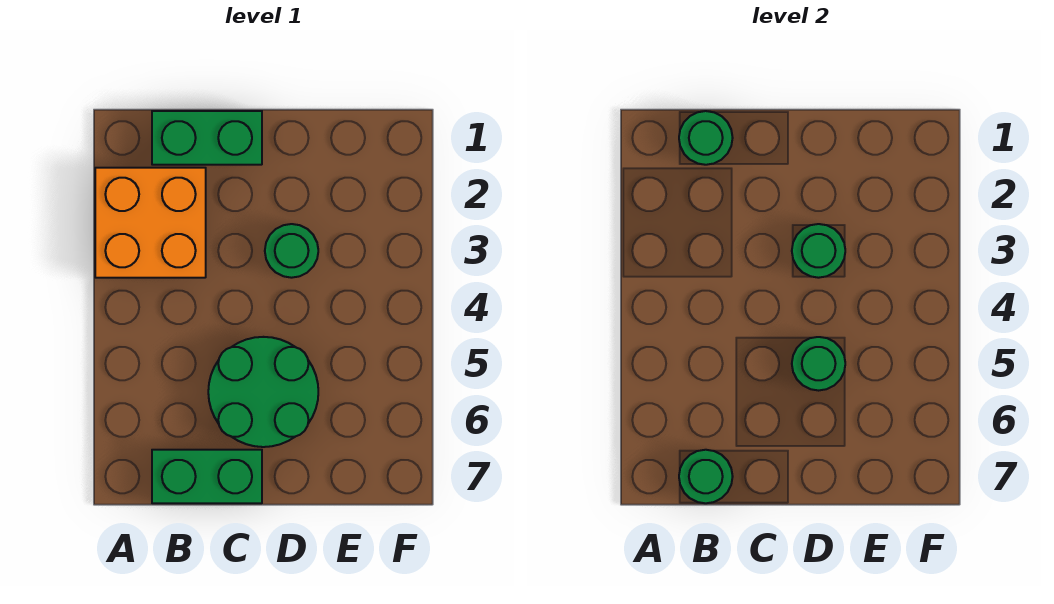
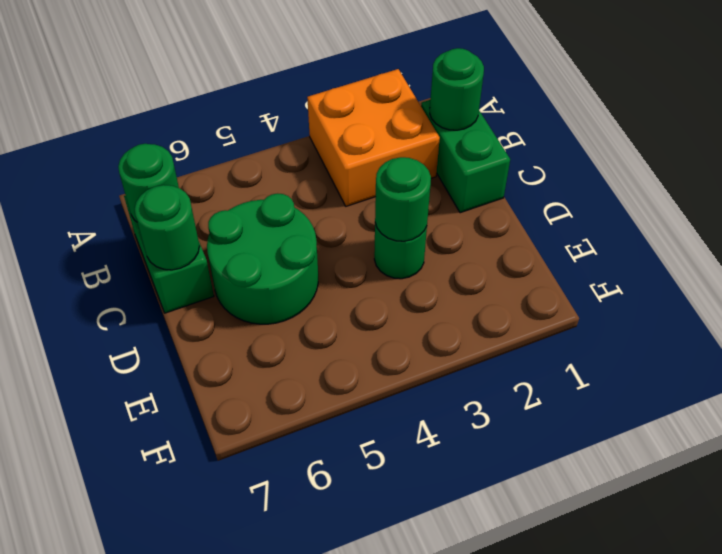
green 1x1 round brick [792,337,845,391] -> green 1x1 round brick moved to [135,185,199,270]

